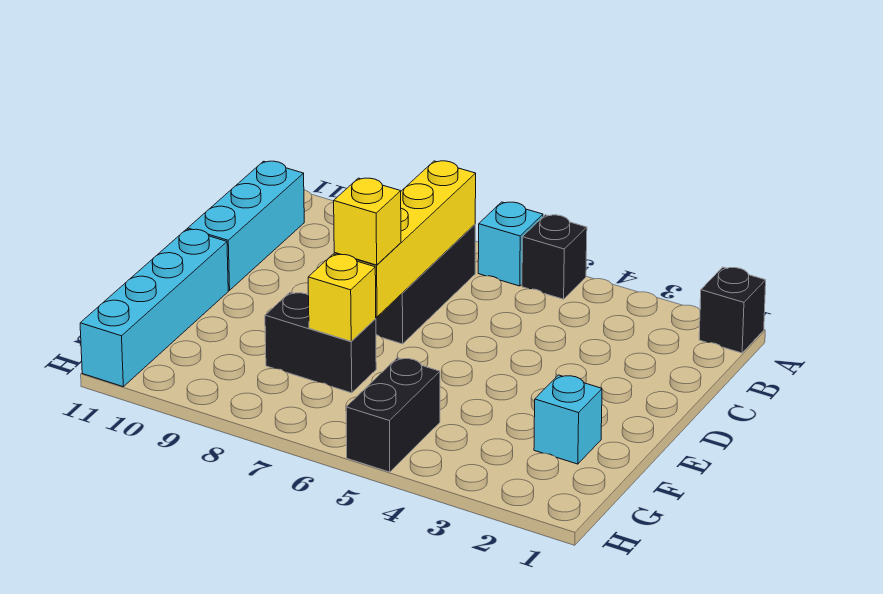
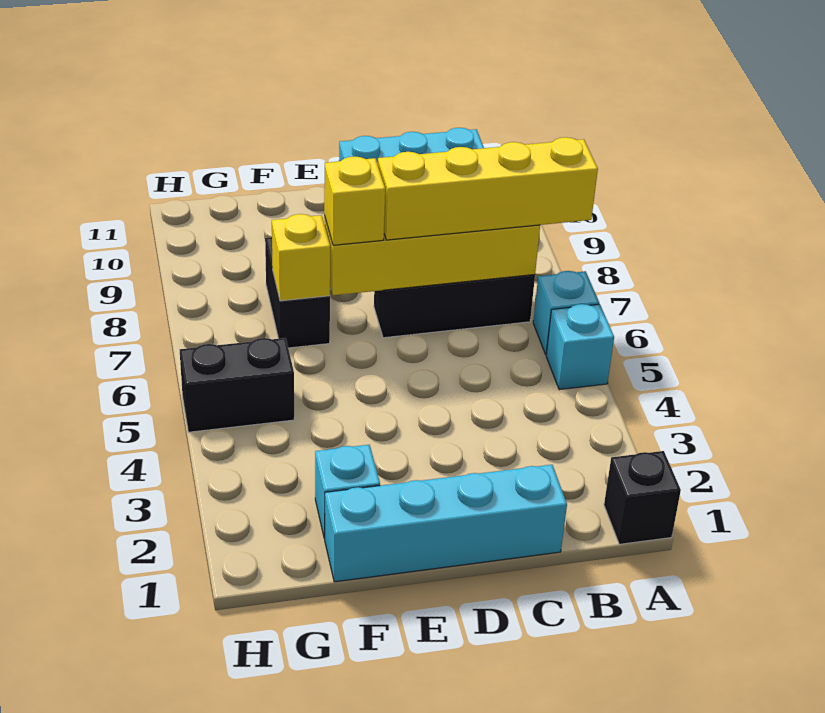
black 1x1 brick [522,215,587,299] -> cyan 1x1 brick [546,304,614,390]
none -> yellow 1x4 brick [378,137,598,240]
cyan 1x4 brick [80,229,228,387] -> cyan 1x4 brick moved to [324,465,567,582]

